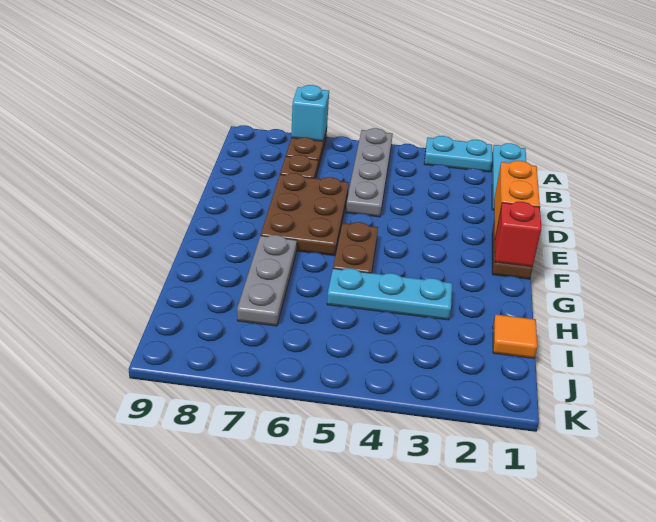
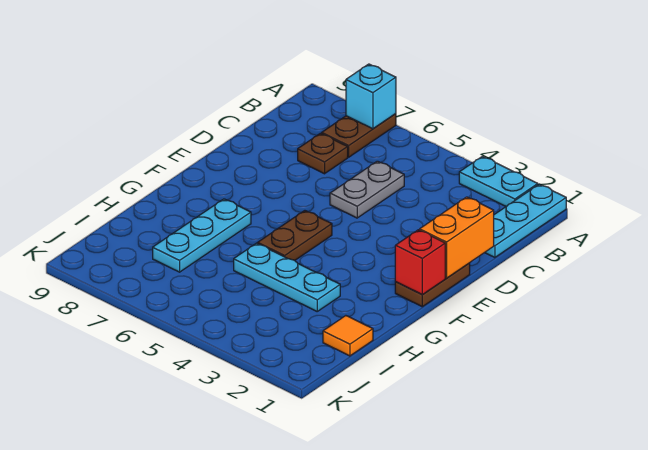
grey 1x4 plate [346,128,393,217] -> grey 1x2 plate [330,161,404,218]
brown 2x3 plate [261,173,349,256] -> none
grey 1x3 plate [237,235,297,326] -> cyan 1x3 plate [153,199,251,272]

